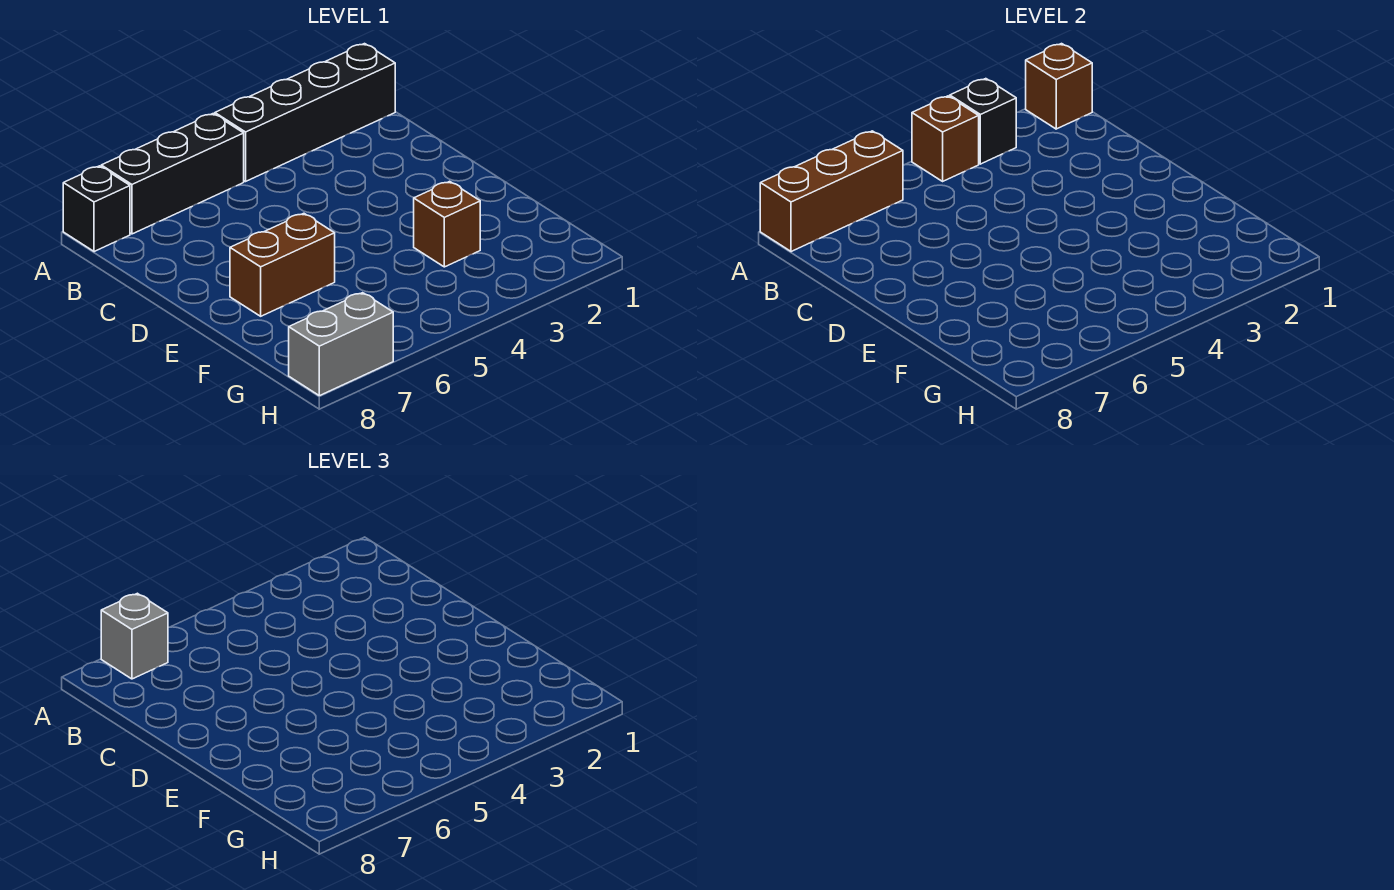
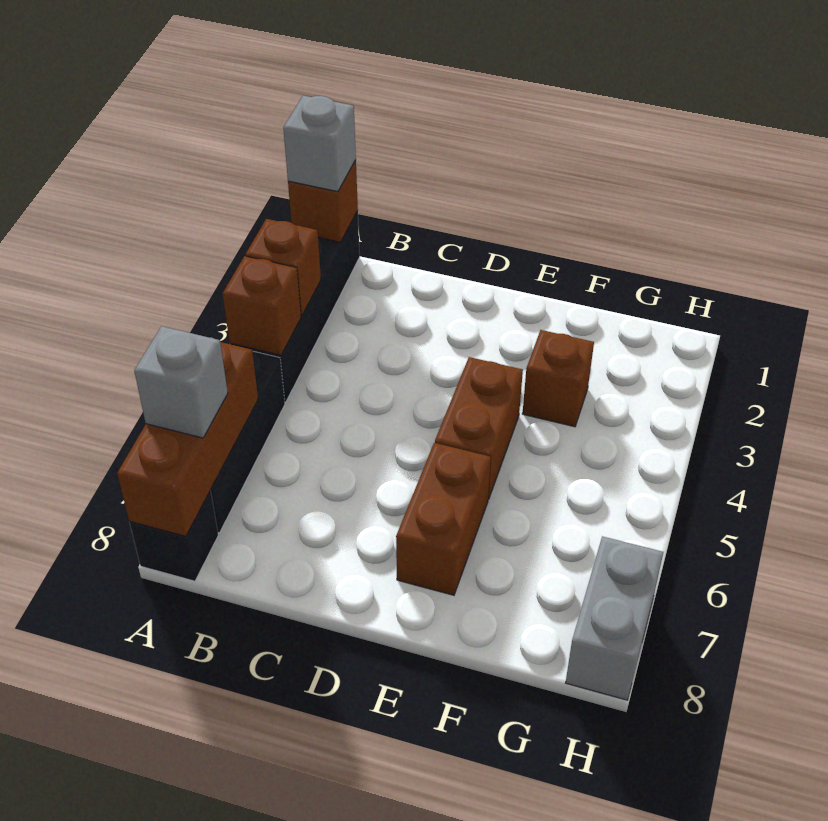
none -> grey 1x1 brick [283,96,356,192]
black 1x1 brick [950,79,1016,164] -> brown 1x1 brick [245,219,321,316]
none -> brown 1x2 brick [435,357,523,500]

